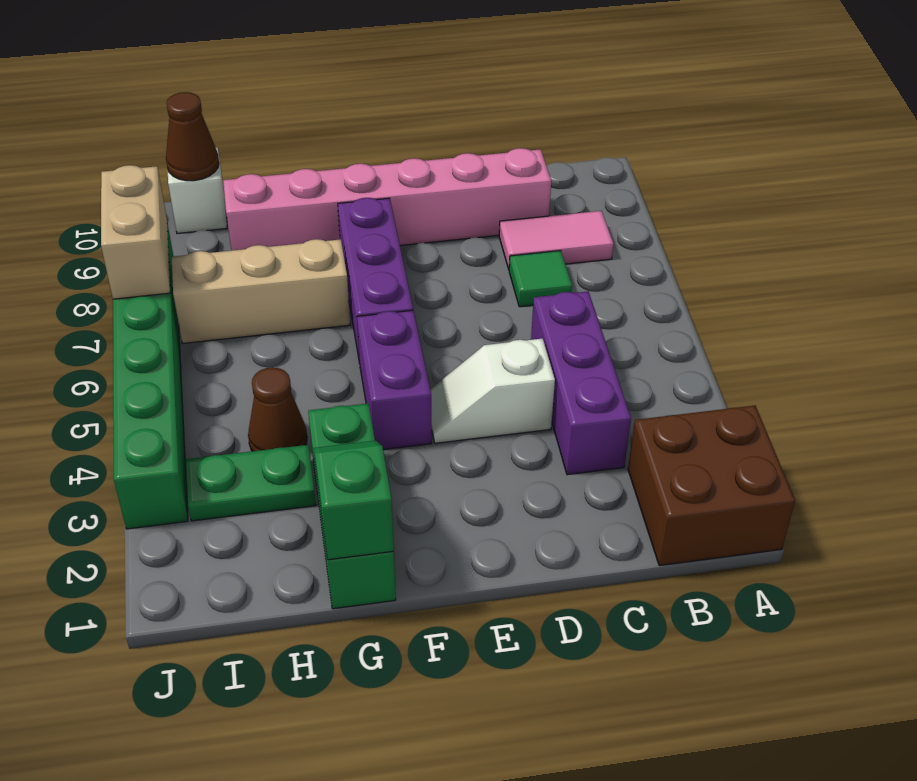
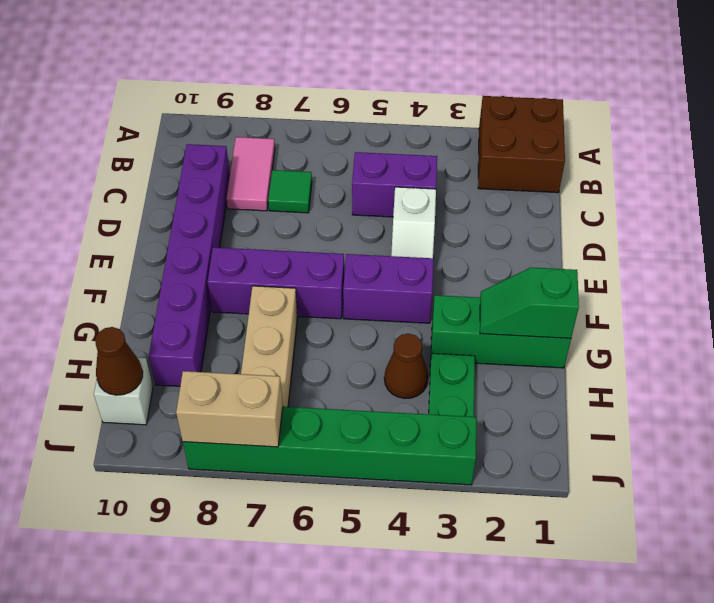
purple 1x3 brick [531,291,631,475] -> purple 1x2 brick [352,152,437,217]
pink 1x6 brick [223,148,551,251] -> purple 1x6 brick [149,144,230,386]

